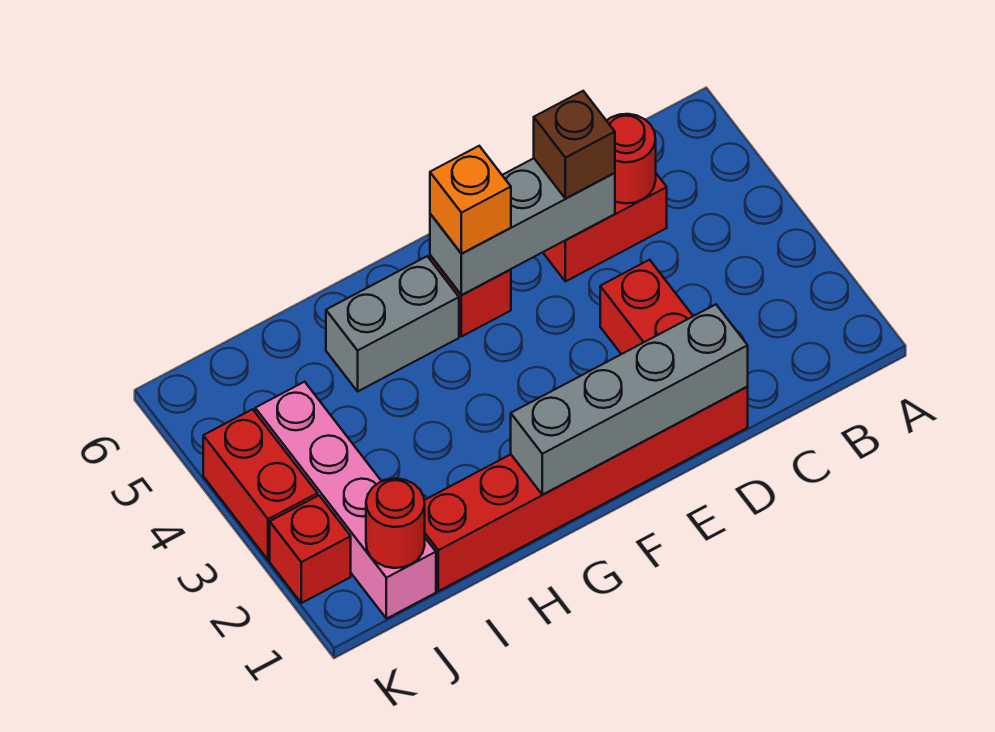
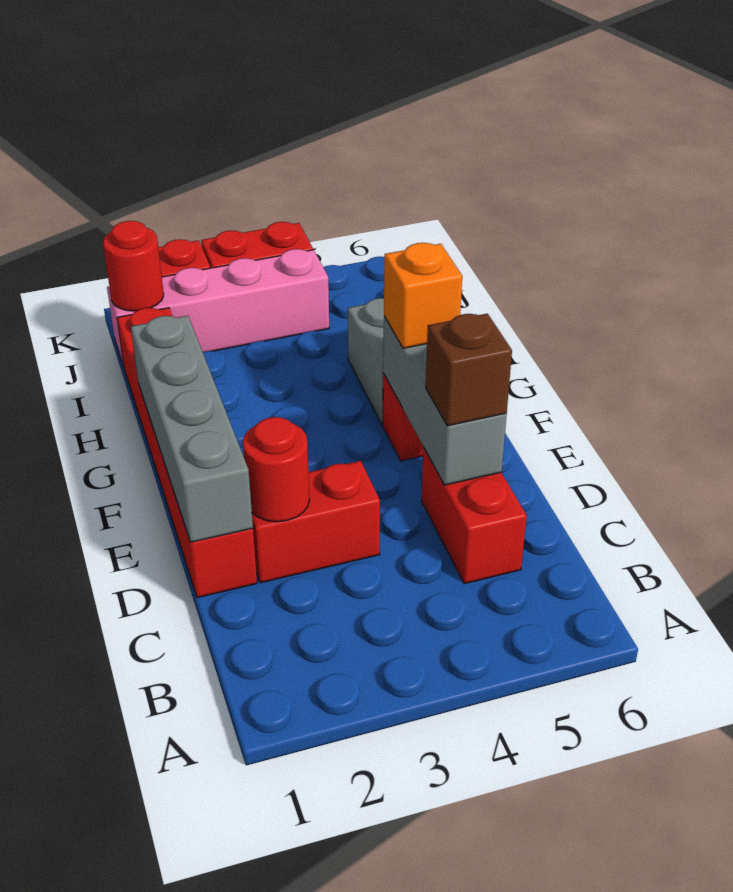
red 1x1 round brick [607,114,656,203] -> red 1x1 round brick moved to [243,417,310,522]

